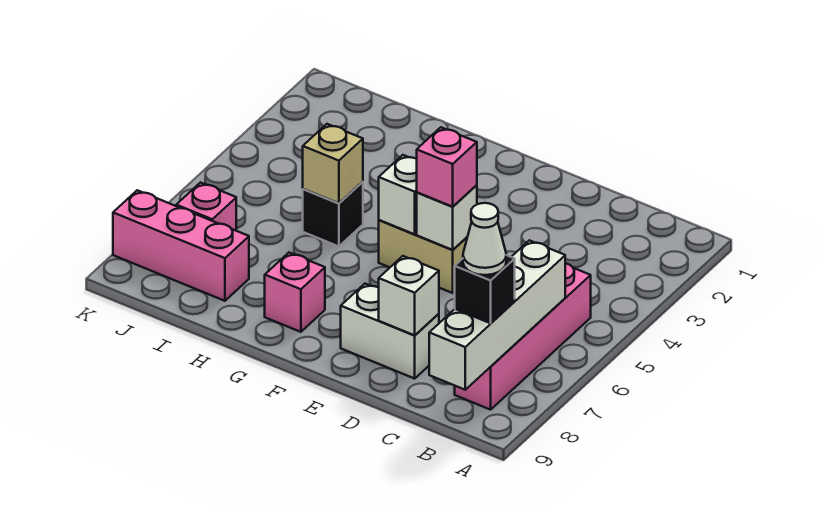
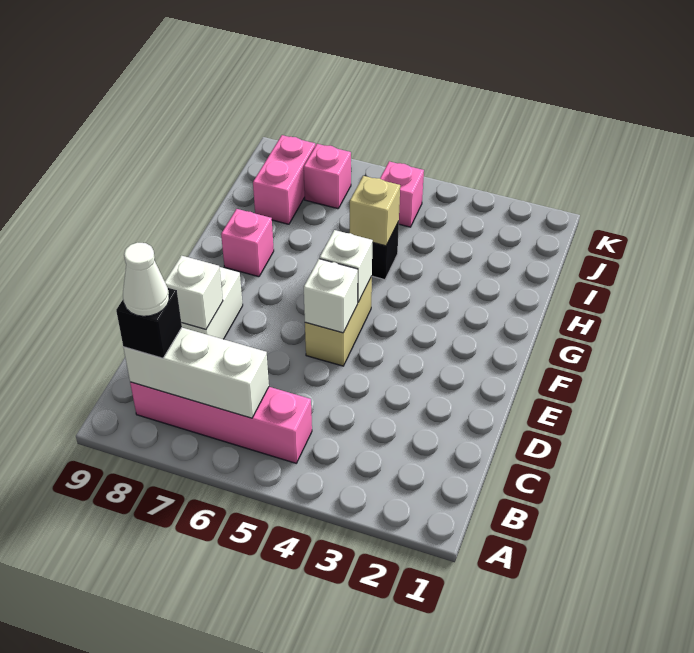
white 1x4 brick [429,240,565,390] -> white 1x3 brick [123,328,269,418]
pink 1x1 brick [417,127,477,207] -> pink 1x1 brick moved to [380,161,424,227]
pink 1x3 brick [113,190,249,301] -> pink 1x2 brick [253,135,315,224]

